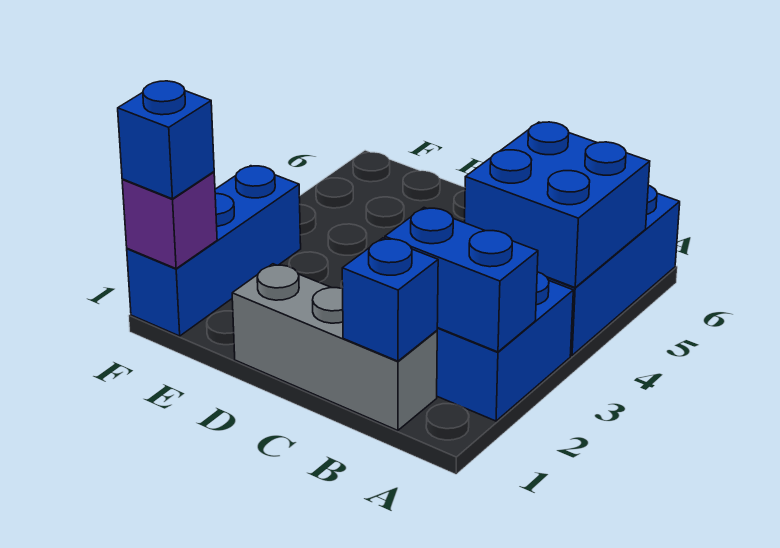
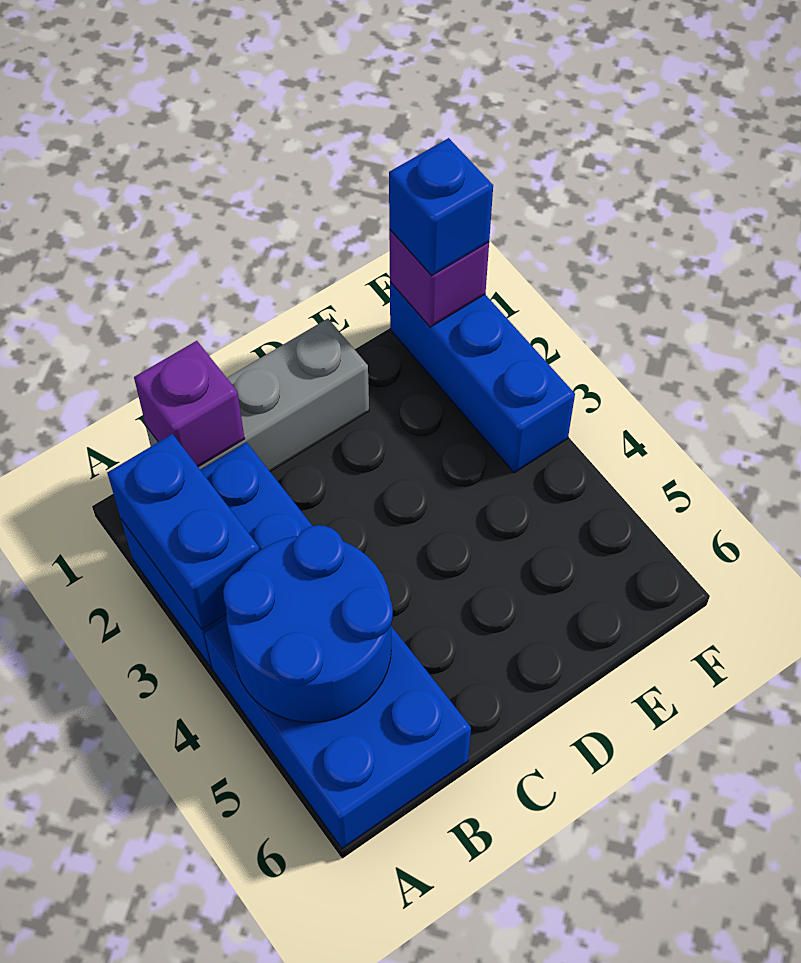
blue 1x2 brick [385,208,538,352] -> blue 1x2 brick turned to [107,434,260,629]
blue 2x2 brick [465,122,650,288] -> blue 2x2 round brick [223,525,393,723]
blue 1x1 brick [342,238,438,361] -> purple 1x1 brick [134,341,245,467]

